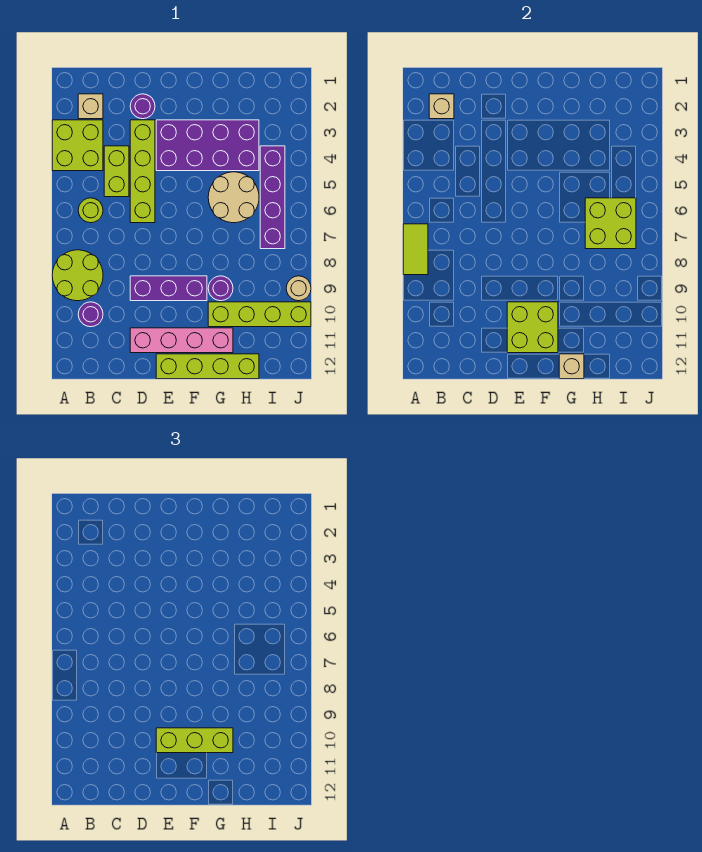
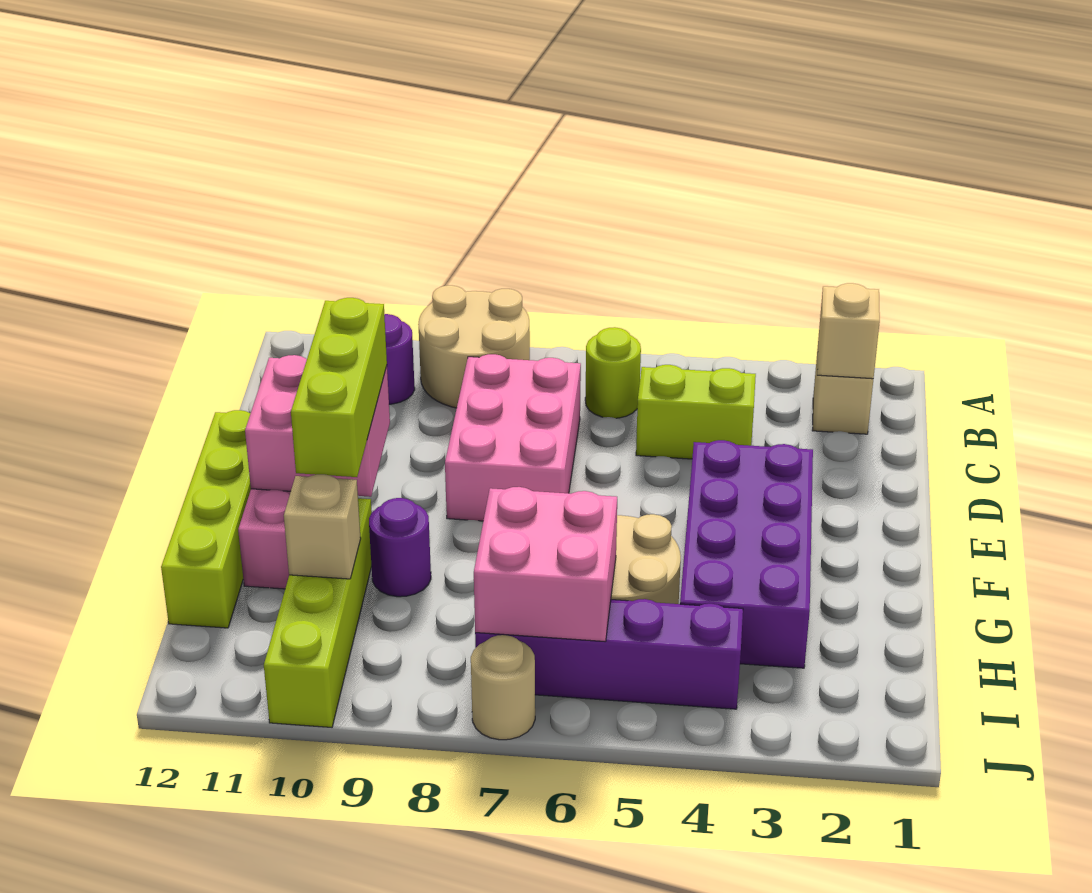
lime 2x2 brick [52,120,103,171] -> none
lime 1x2 tile [403,224,428,275] -> none
lime 2x2 round brick [52,250,103,301] -> tan 2x2 round brick [418,285,530,408]
none -> pink 2x3 brick [445,354,581,521]
purple 1x1 round brick [130,94,155,119] -> none
lime 1x4 brick [130,120,155,223] -> none
purple 1x3 brick [130,276,207,301] -> none
lime 2x2 brick [507,302,558,353] -> pink 2x2 brick [245,355,390,497]
tan 1x1 brick [559,354,584,379] -> tan 1x1 brick moved to [284,474,361,579]
lime 2x2 brick [585,198,636,249] -> pink 2x2 brick [474,487,617,641]
tan 1x1 round brick [286,276,311,301] -> tan 1x1 round brick moved to [471,635,535,740]

